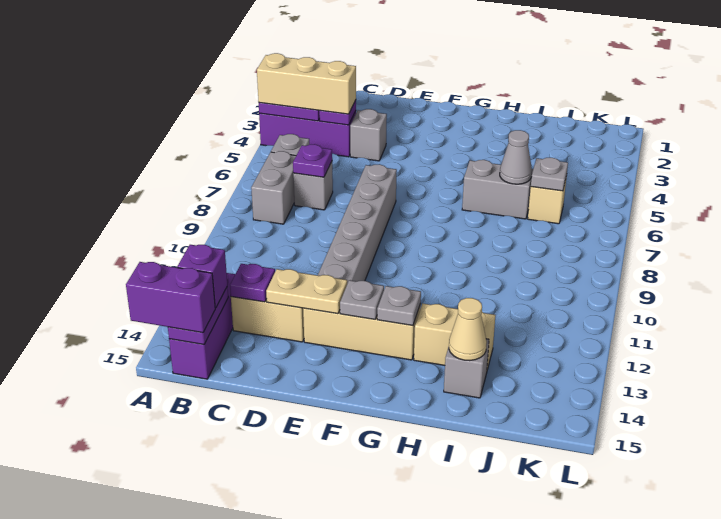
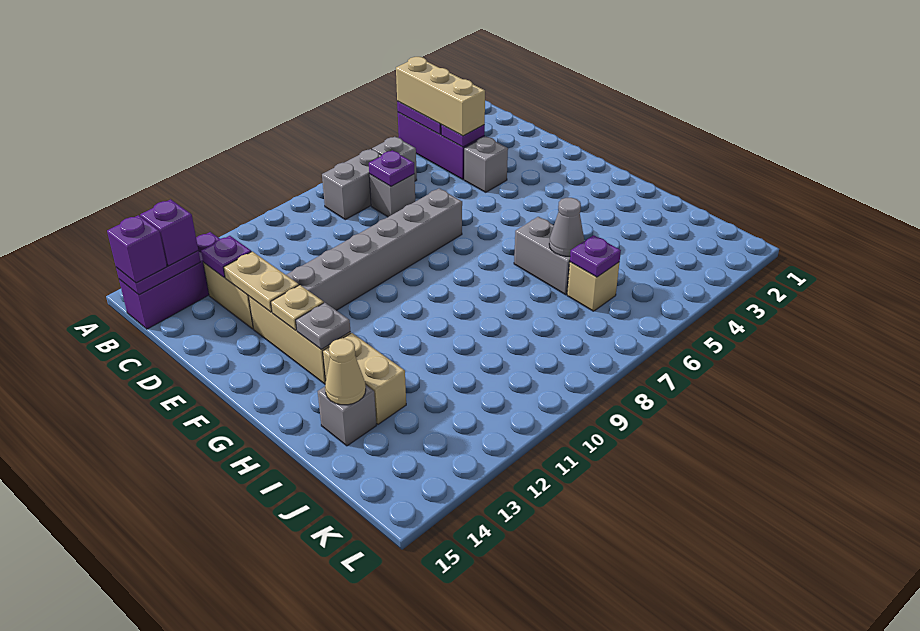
purple 1x2 brick [126,262,215,333] -> purple 1x1 brick [107,215,167,283]
grey 1x1 plate [340,280,384,319] -> tan 1x1 plate [271,285,324,330]
grey 1x1 plate [531,158,568,191] -> purple 1x1 plate [570,235,621,277]

